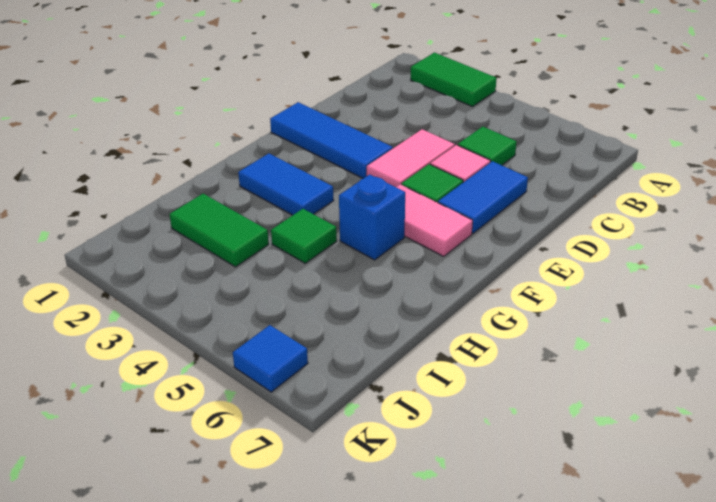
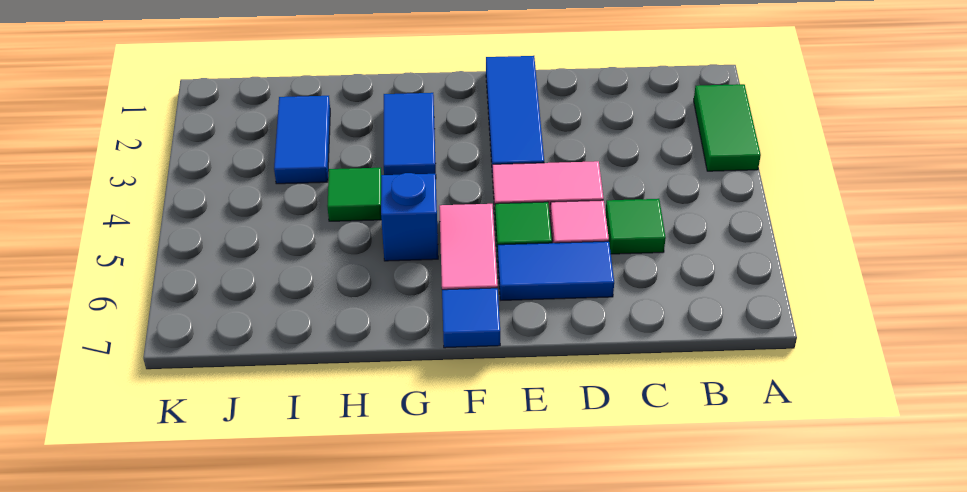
green 1x2 tile [170,194,269,267] -> blue 1x2 tile [274,96,330,184]
blue 1x1 tile [233,325,308,392] -> blue 1x1 tile moved to [442,288,500,348]

